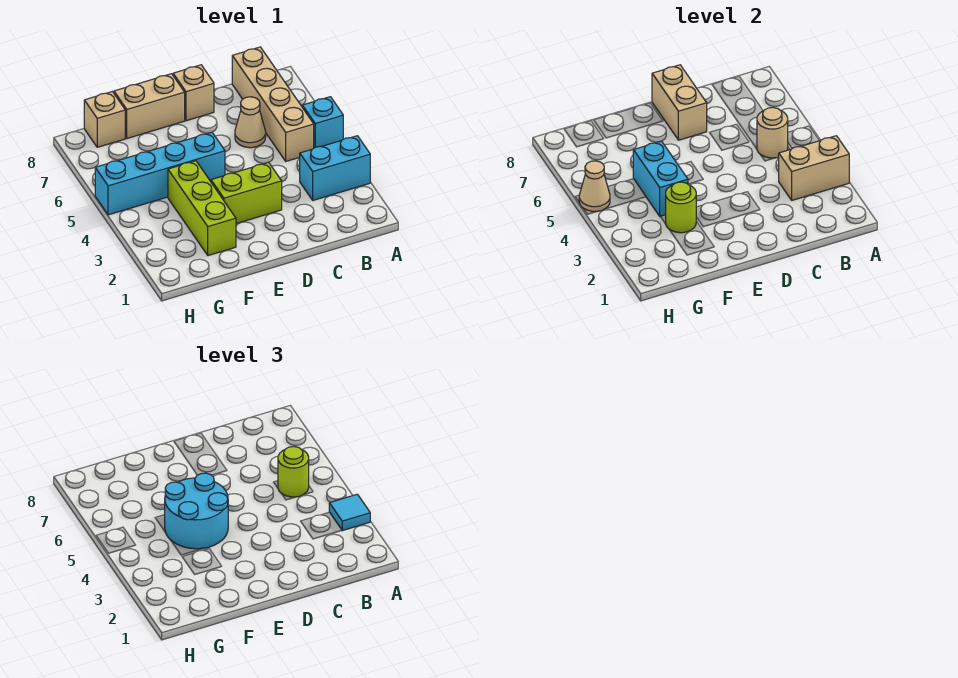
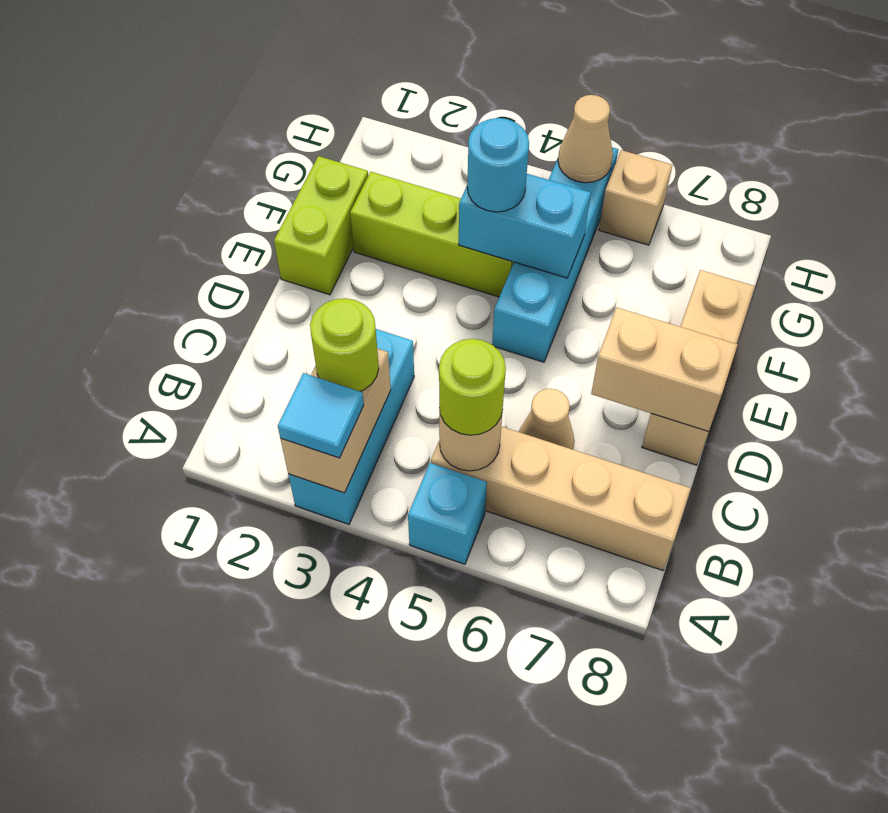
cyan 1x2 brick [300,136,370,200] -> cyan 1x3 brick [288,329,414,524]
lime 1x2 brick [211,162,282,224] -> lime 1x2 brick moved to [274,156,368,295]
cyan 2x2 round brick [165,473,228,549] -> cyan 1x1 round brick [467,118,529,212]
lime 1x1 round brick [666,182,696,233] -> lime 1x1 round brick moved to [310,298,379,392]
tan 1x1 brick [84,92,125,147] -> tan 1x1 brick moved to [599,150,672,245]

